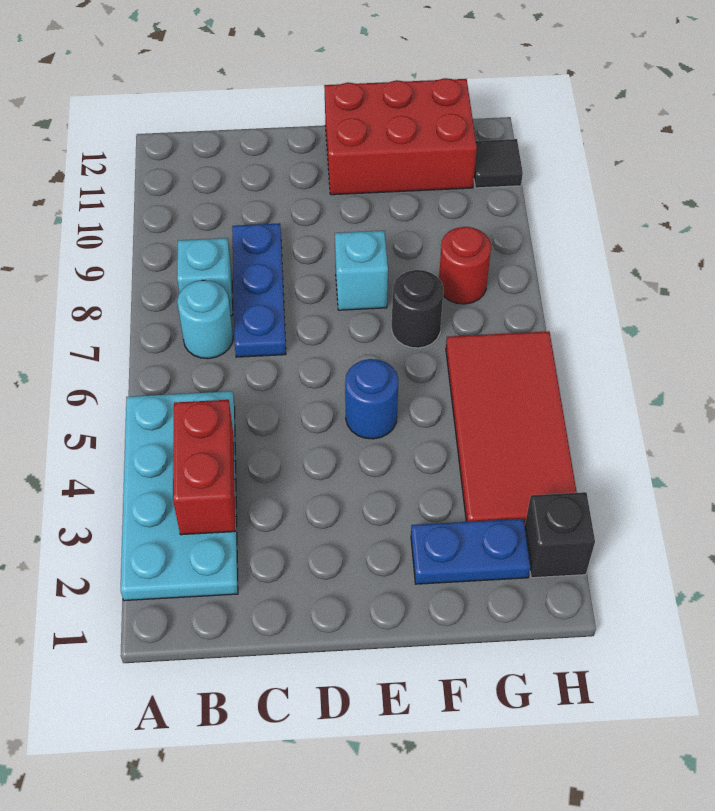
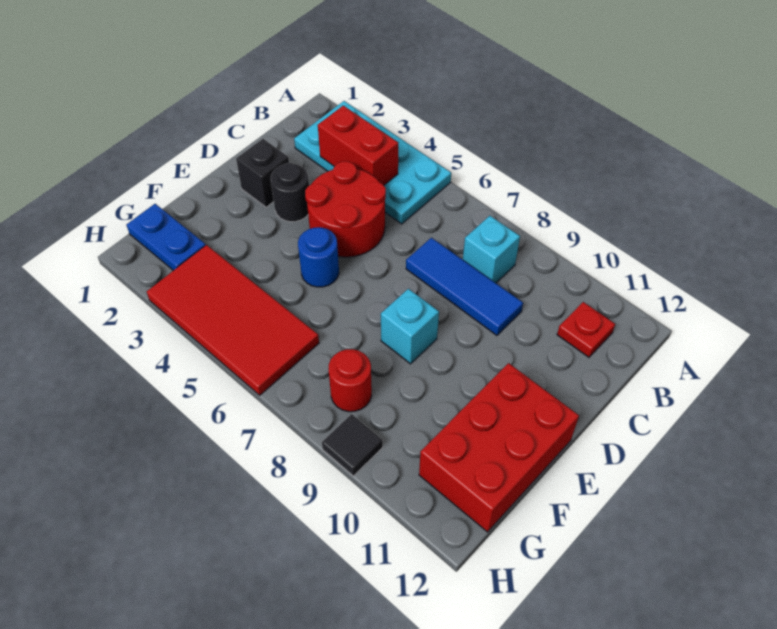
cyan 1x1 round brick [177,280,233,359] -> none
none -> red 1x1 plate [557,302,615,357]
none -> red 2x2 round brick [305,161,386,257]
blue 1x3 plate [232,223,286,357] -> blue 1x3 tile [406,238,523,335]
blue 1x2 plate [411,519,530,584] -> blue 1x2 plate turned to [126,204,206,271]
black 1x1 round brick [392,270,444,348] -> black 1x1 round brick moved to [271,163,309,222]
black 1x1 brick [525,492,595,578] -> black 1x1 brick moved to [236,139,289,207]
black 1x1 tile [474,139,523,188] -> black 1x1 tile moved to [322,414,383,476]

